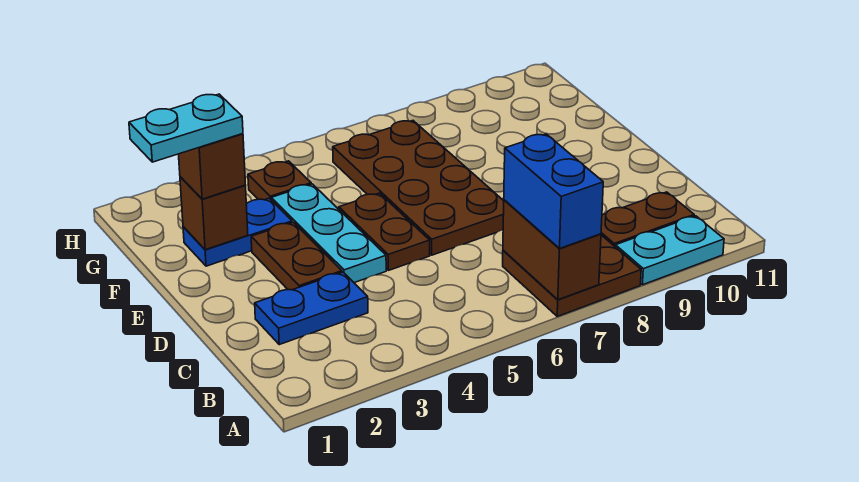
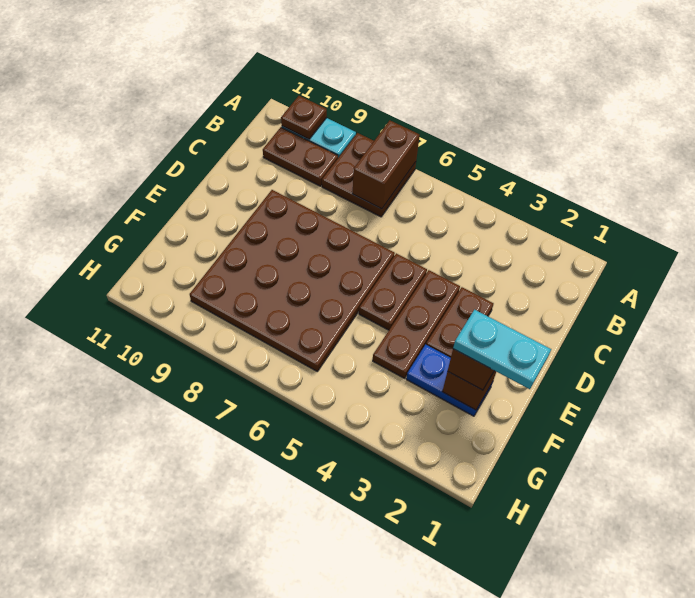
blue 1x2 brick [504,134,603,248] -> none
blue 1x2 plate [255,272,368,345] -> none
cyan 1x3 plate [271,184,386,283] -> brown 1x3 plate [373,270,460,378]
brown 2x4 plate [333,121,504,255] -> brown 4x4 plate [190,190,395,372]
brown 1x1 plate [248,161,311,200] -> brown 1x1 plate moved to [281,96,327,139]

